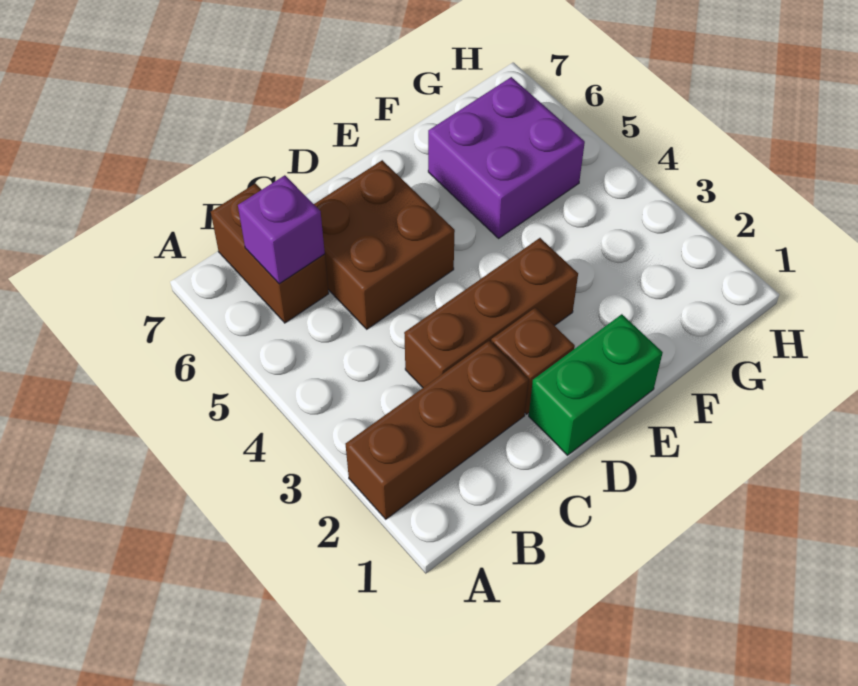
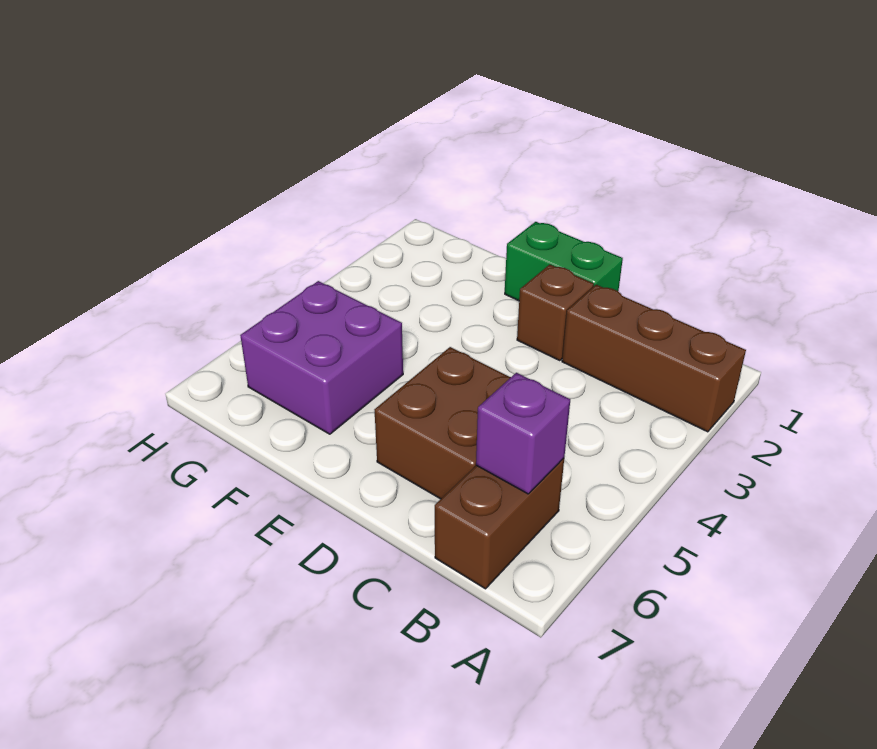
brown 1x3 brick [404,238,578,388] -> none

